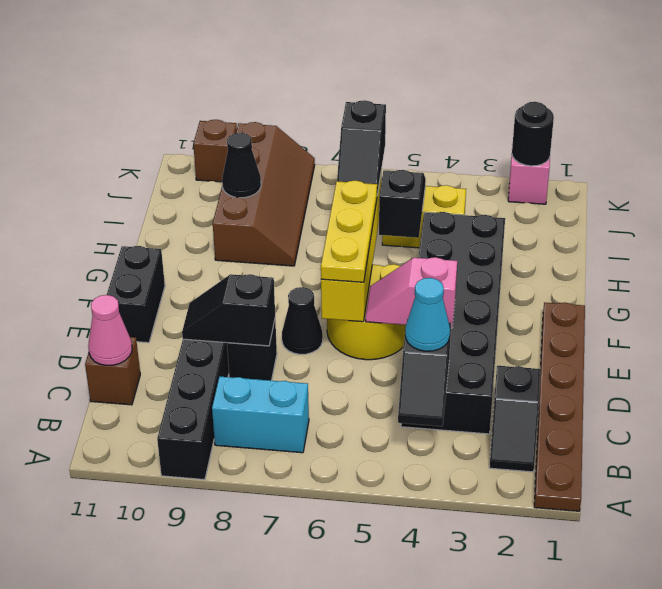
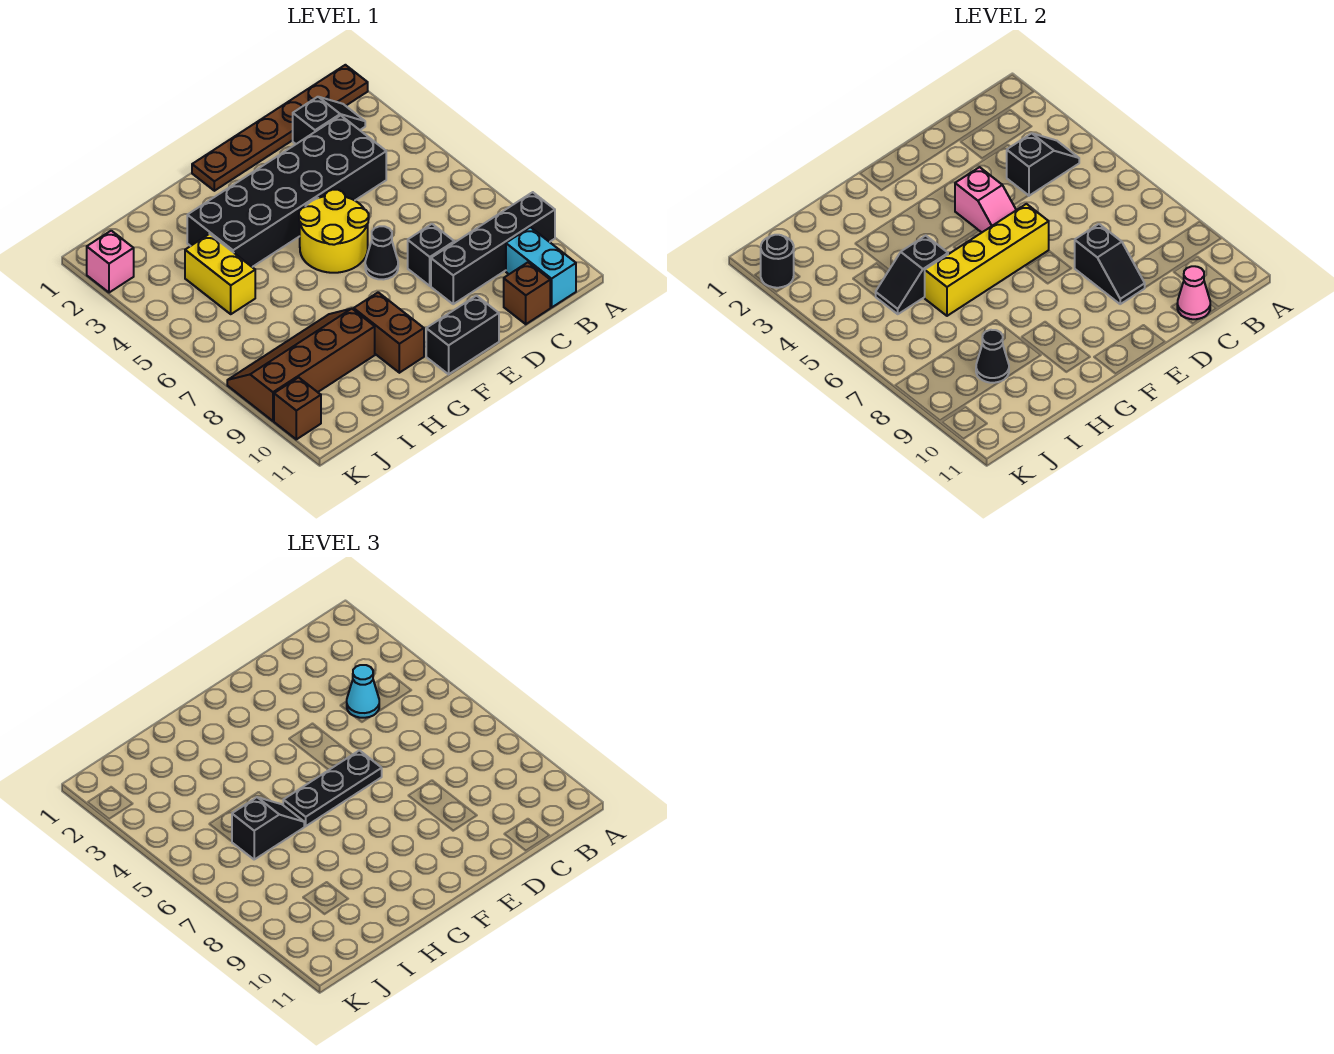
cyan 1x2 brick [212,376,309,453] -> cyan 1x2 brick moved to [506,227,576,307]
yellow 1x3 plate [321,181,377,282] -> black 1x3 plate [283,750,382,826]
none -> brown 1x2 brick [354,292,424,373]

